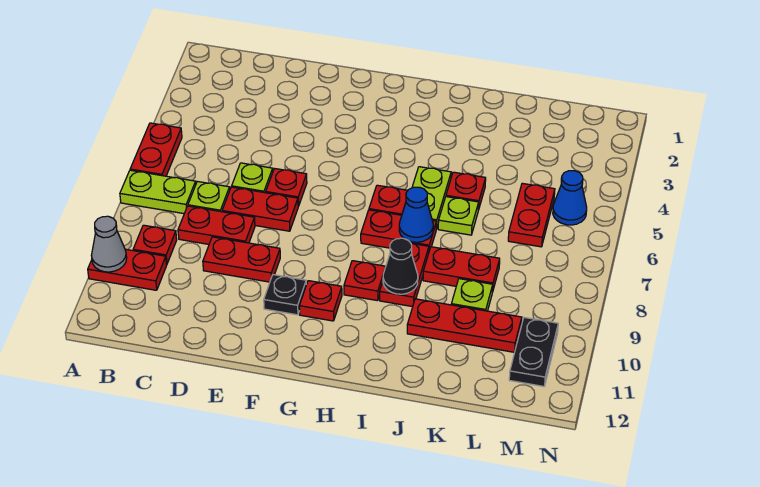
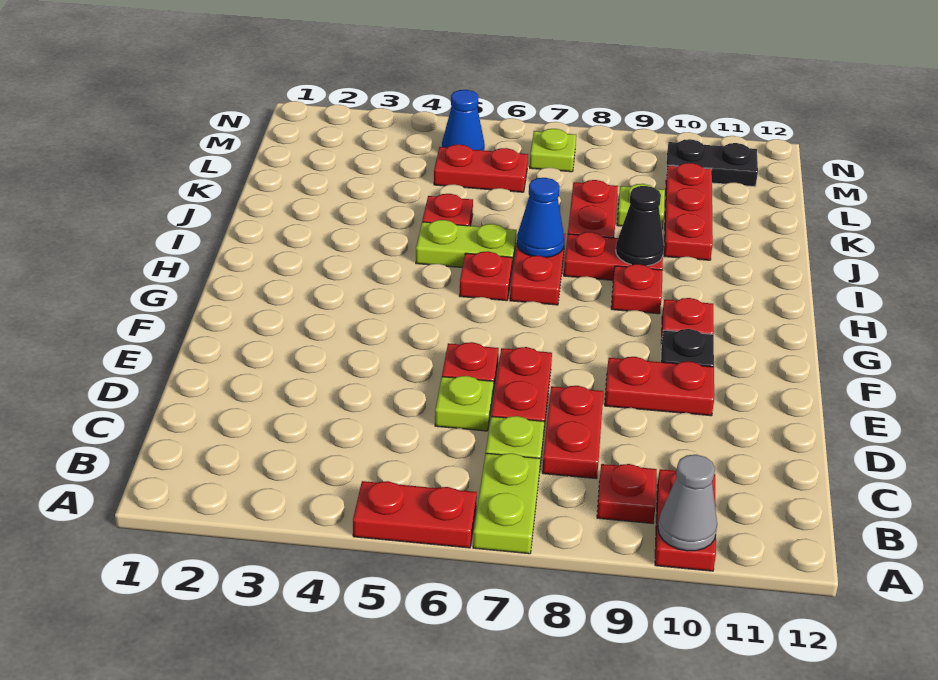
red 1x2 plate [203,237,280,282] -> red 1x2 plate turned to [605,357,714,416]
lime 1x1 plate [438,197,479,235] -> lime 1x1 plate moved to [530,129,576,172]

